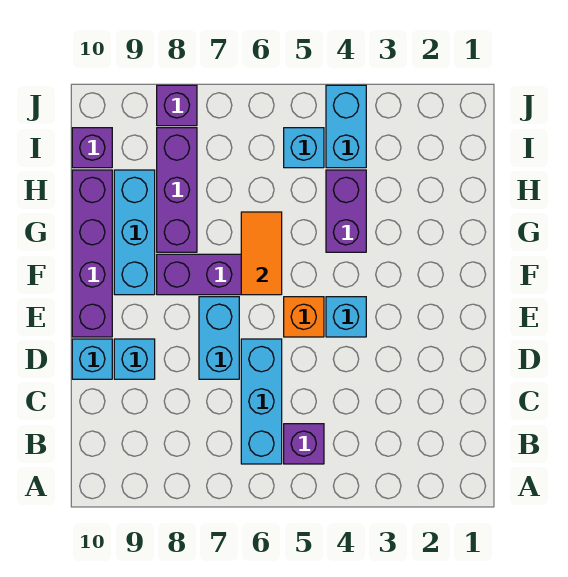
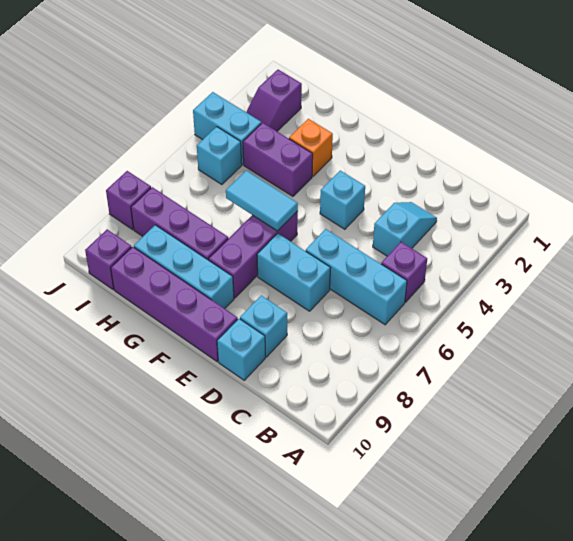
none -> cyan 1x2 slope [373,202,437,256]
orange 1x1 brick [284,297,324,337] -> orange 1x1 brick moved to [289,119,333,176]
orange 1x2 tile [241,212,282,295] -> cyan 1x2 tile [226,170,298,231]
none -> purple 1x2 slope [246,70,302,131]

